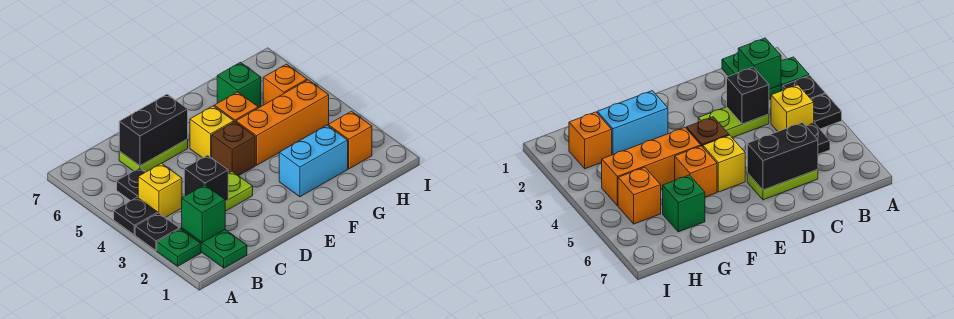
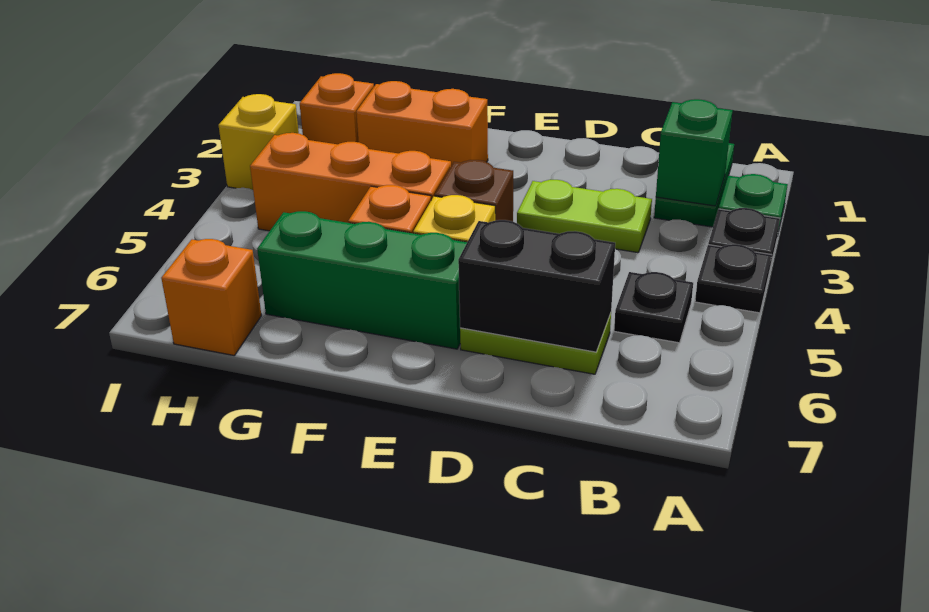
yellow 1x1 brick [138,163,182,218] -> yellow 1x1 brick moved to [219,94,299,190]
black 1x1 brick [184,155,228,201] -> none
cyan 1x2 brick [279,125,348,197] -> orange 1x2 brick [356,81,488,166]
green 1x1 brick [217,62,261,108] -> green 1x3 brick [257,211,467,349]
orange 1x1 brick [263,64,307,105] -> orange 1x1 brick moved to [161,239,262,355]

